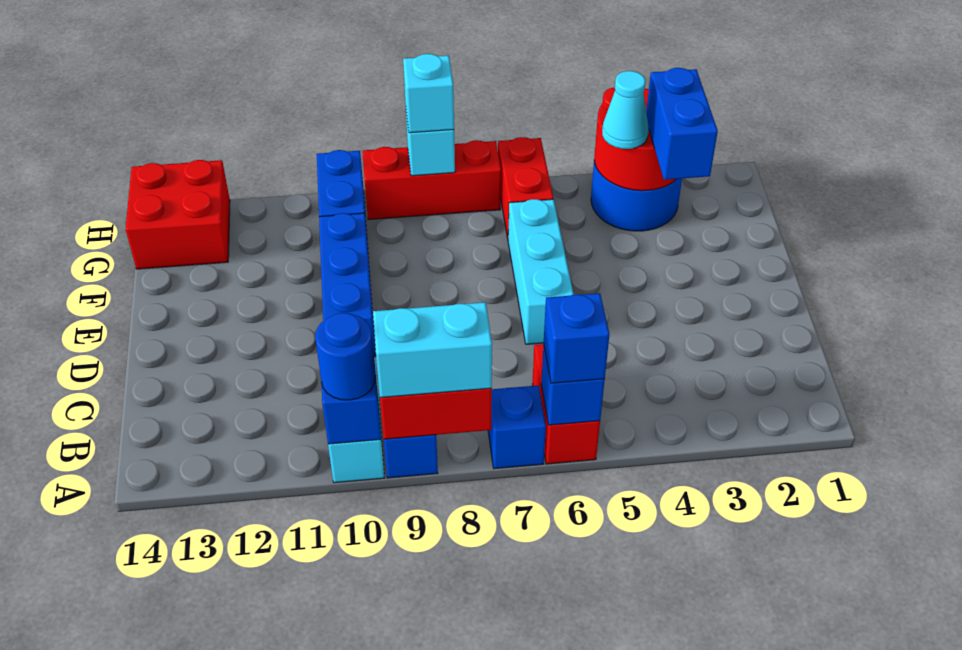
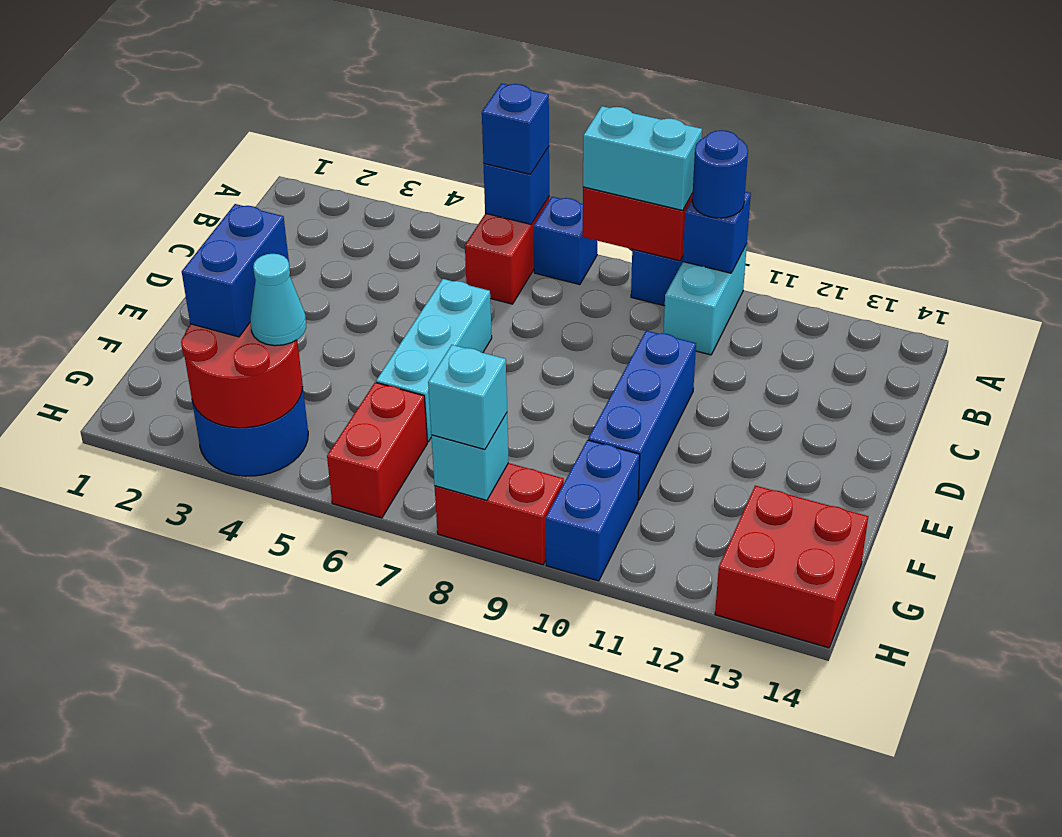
red 1x3 brick [362,140,501,220] -> red 1x2 brick [435,463,564,565]

